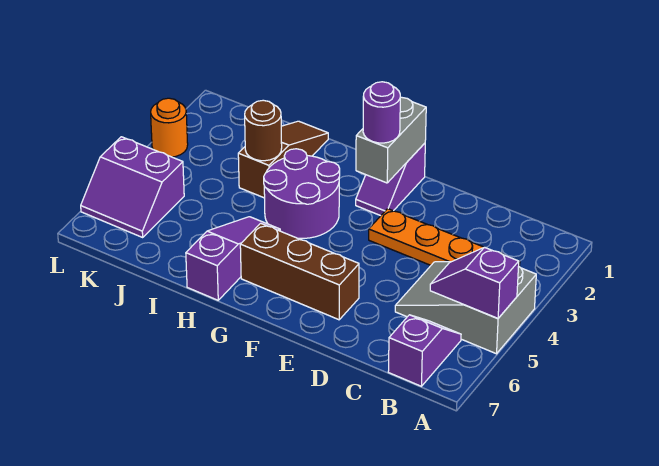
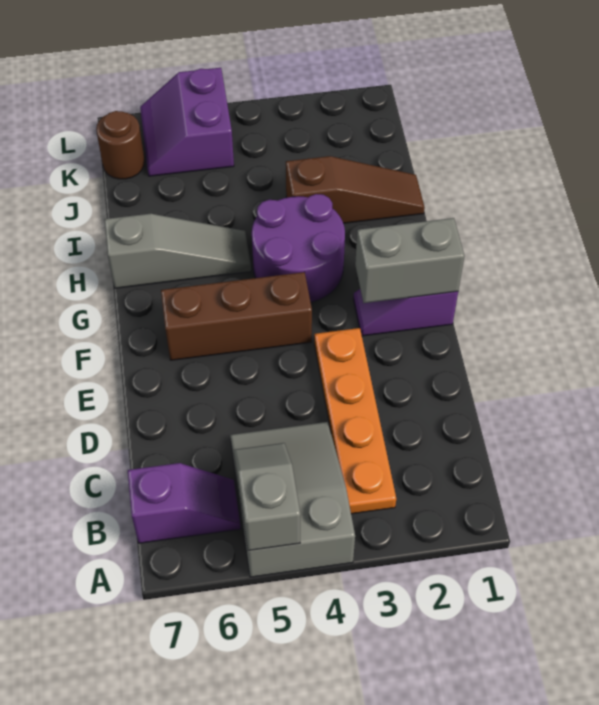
purple 1x2 slope [430,247,519,318] -> grey 1x2 slope [234,443,300,551]
brown 1x3 brick [240,223,359,320] -> brown 1x3 brick turned to [161,272,312,360]
purple 1x1 round brick [363,82,400,143] -> none
purple 1x3 slope [186,217,280,300] -> grey 1x3 slope [104,214,251,288]
brown 1x1 round brick [245,100,282,161] -> brown 1x1 round brick moved to [96,111,145,179]
orange 1x1 round brick [151,98,188,157] -> none

